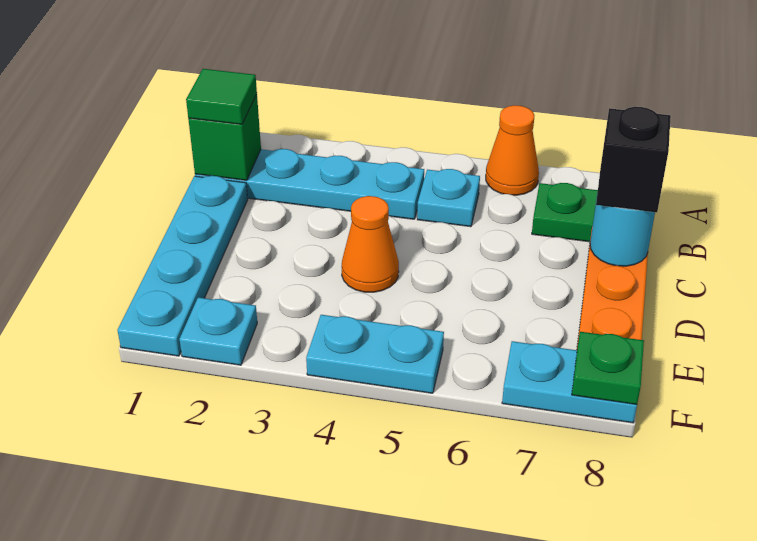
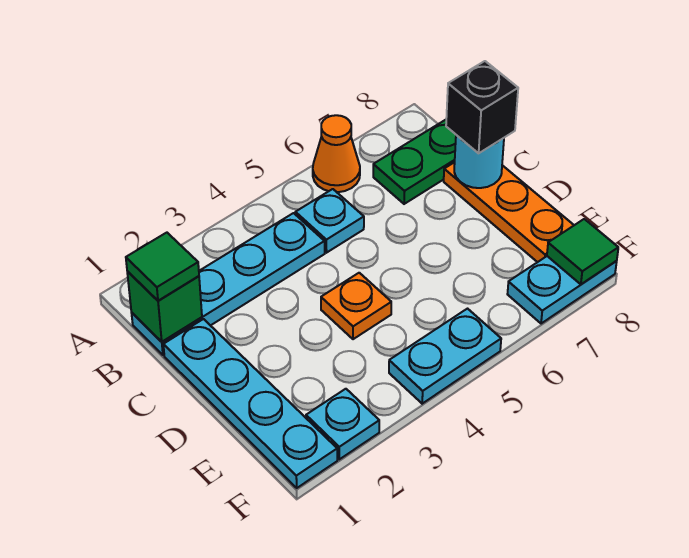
orange 1x1 cone [342,196,399,292] -> orange 1x1 plate [321,273,391,339]
green 1x1 plate [572,332,644,405] -> green 1x1 tile [547,219,618,284]

